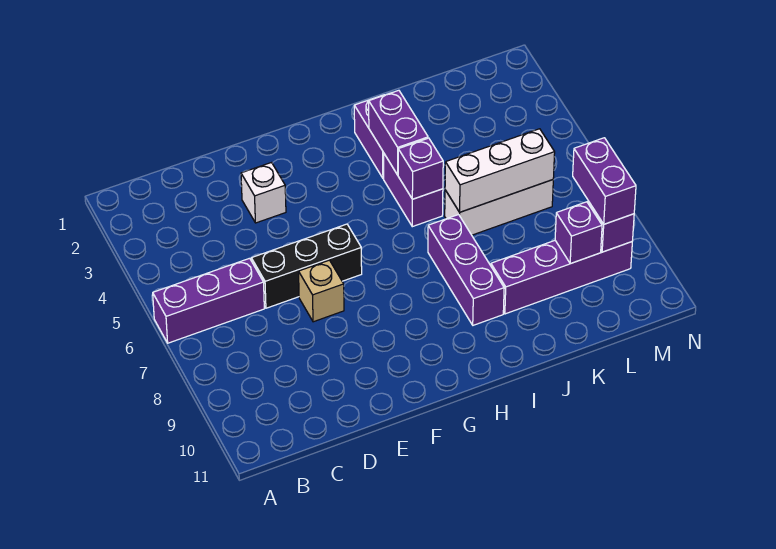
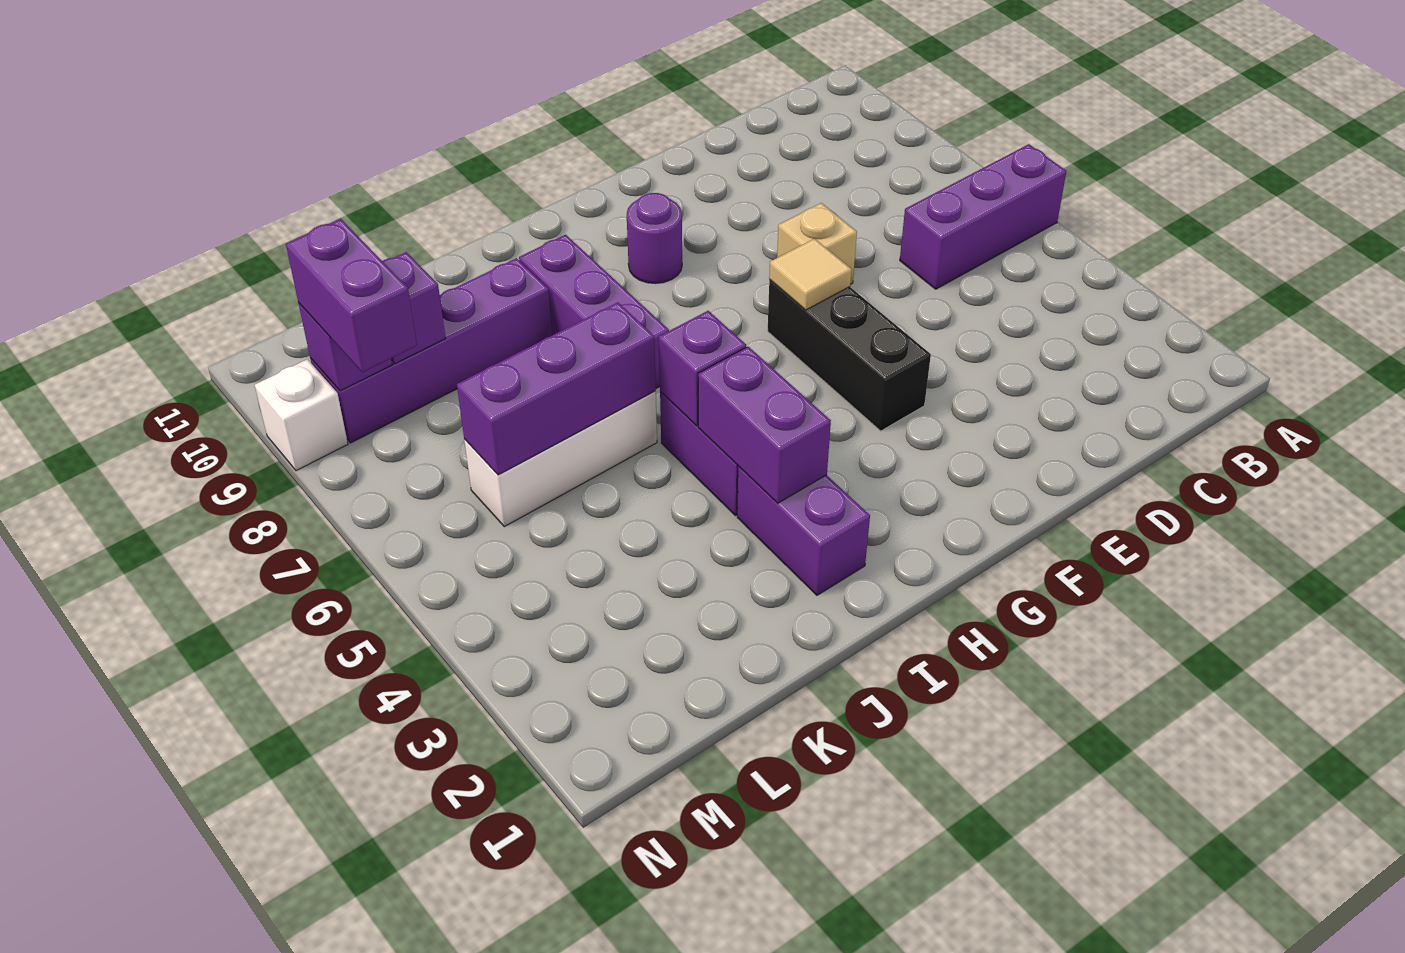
black 1x3 brick [251,224,362,308] -> black 1x3 brick turned to [768,280,931,431]
white 1x1 brick [241,163,286,223] -> white 1x1 brick moved to [255,359,348,471]
none -> tan 1x1 tile [769,239,851,310]
none -> purple 1x1 round brick [627,193,682,283]
white 1x3 brick [445,129,555,212] -> purple 1x3 brick [457,302,656,475]

